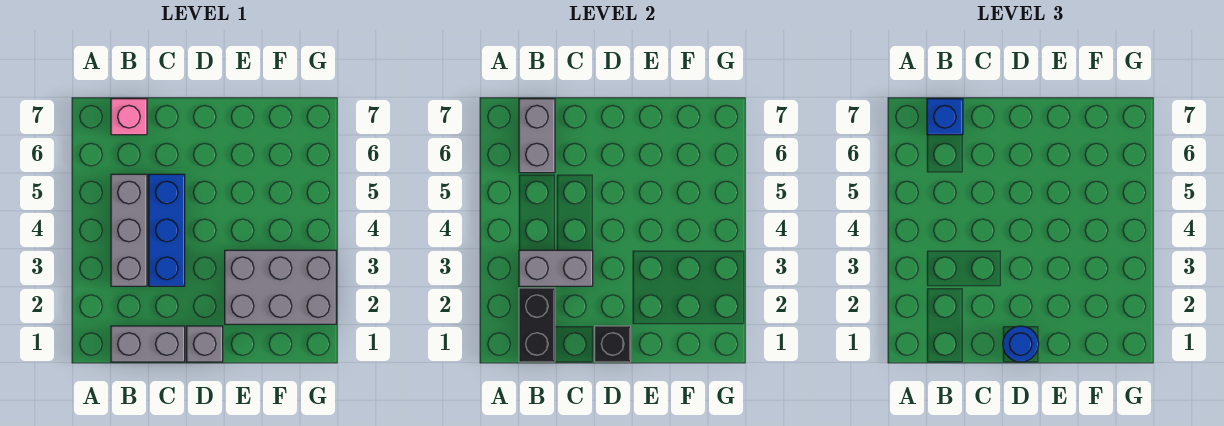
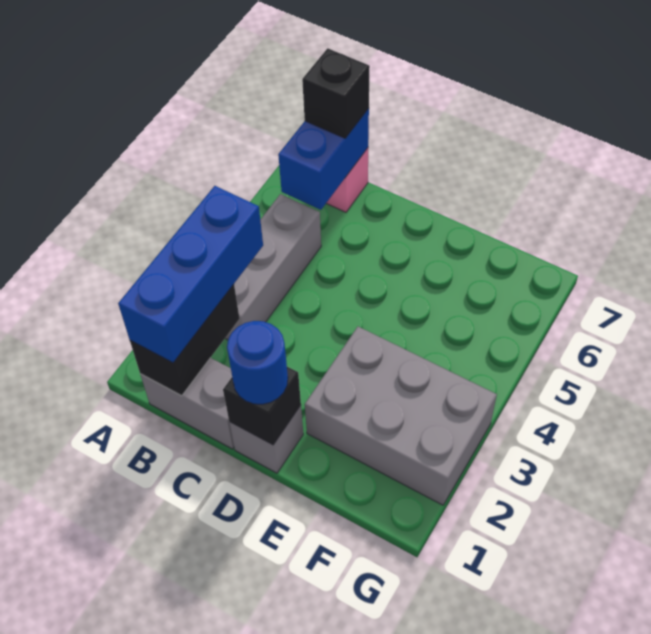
grey 1x2 brick [519,250,593,286] -> none
grey 1x2 brick [519,99,555,173] -> blue 1x2 brick [278,108,369,210]
blue 1x1 brick [927,99,963,135] -> black 1x1 brick [302,48,370,138]
blue 1x3 brick [149,174,185,286] -> blue 1x3 brick moved to [118,186,263,363]

